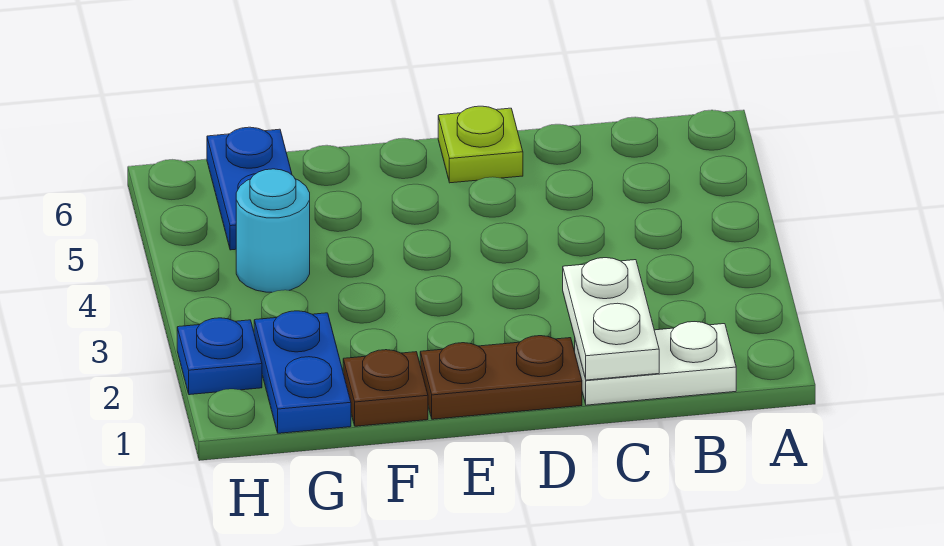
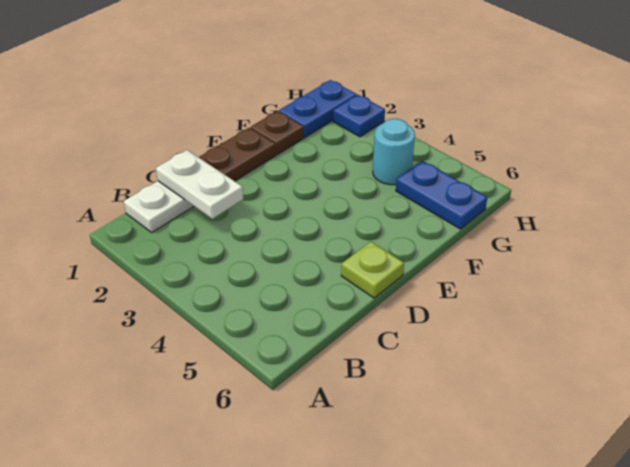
blue 1x2 plate [254,311,351,433] -> blue 1x2 plate turned to [279,80,357,137]

